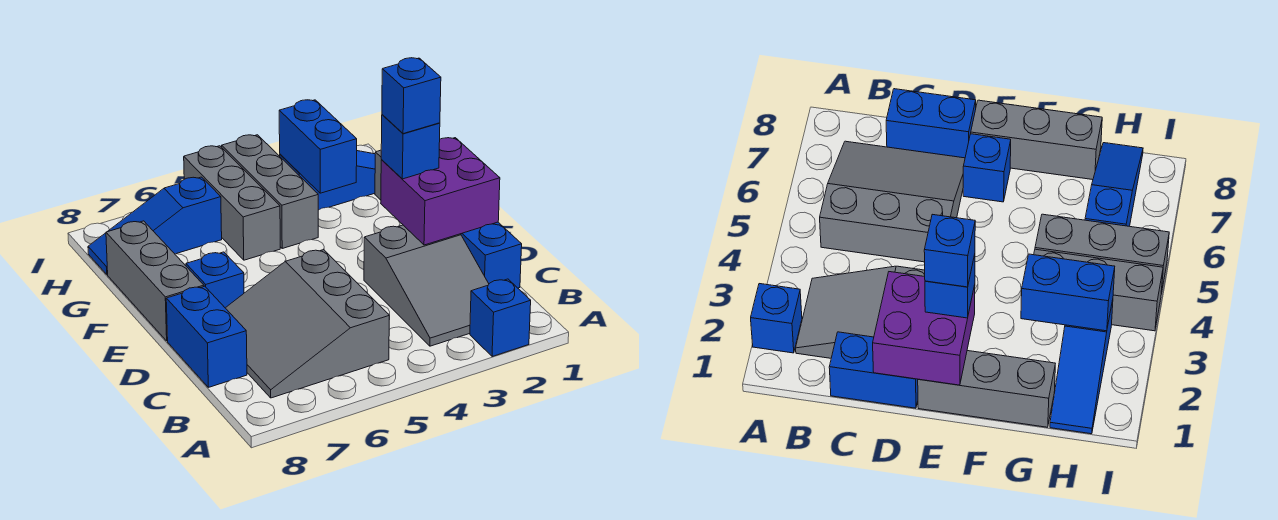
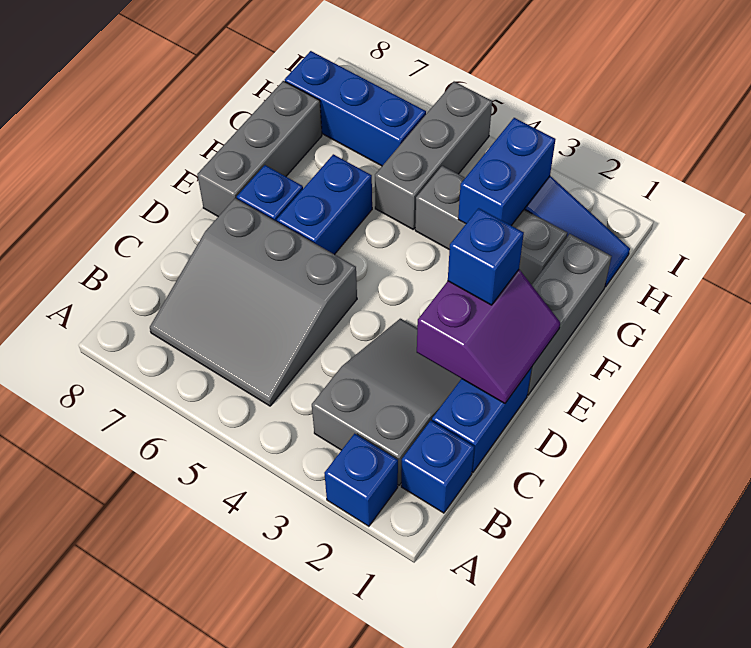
grey 2x3 slope [364,225,489,346] -> grey 2x3 slope turned to [312,319,461,485]
grey 3x3 slope [226,250,389,398] -> grey 3x3 slope turned to [150,198,357,406]
blue 1x2 brick [166,286,247,387] -> blue 1x2 brick moved to [277,154,372,255]
purple 2x2 brick [381,138,500,245] -> purple 2x2 slope [417,270,560,403]
blue 1x1 brick [382,58,441,134] -> blue 1x1 brick moved to [401,420,474,513]
grey 1x3 brick [222,135,318,248] -> grey 1x3 brick turned to [415,166,567,285]
blue 1x3 slope [88,177,222,274] -> blue 1x3 brick [285,51,426,166]

